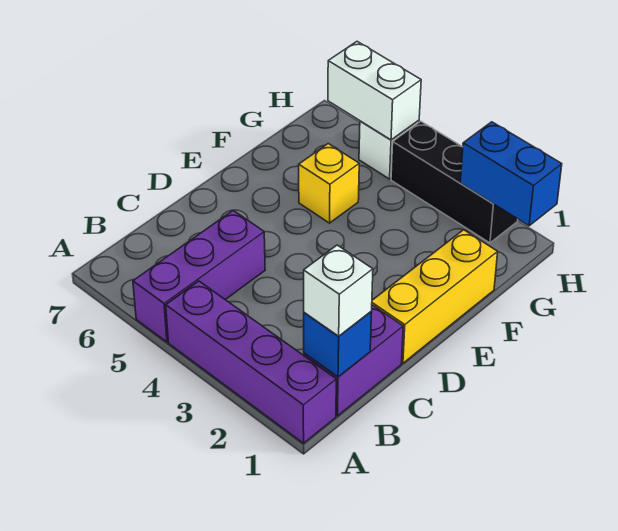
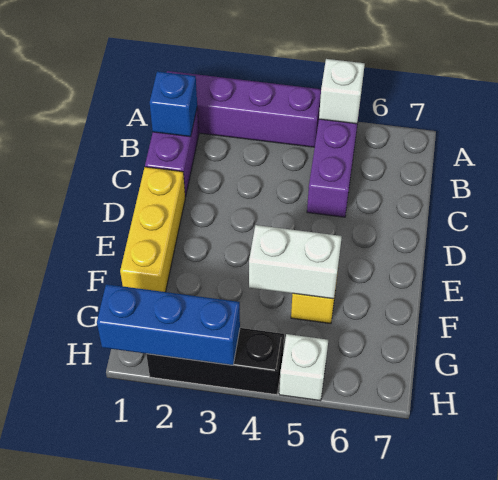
white 1x1 brick [304,245,373,336] -> white 1x1 brick moved to [319,59,365,124]
blue 1x2 brick [460,122,562,226] -> blue 1x3 brick [97,284,240,365]
white 1x2 brick [328,42,421,140] -> white 1x2 brick moved to [249,225,342,299]

